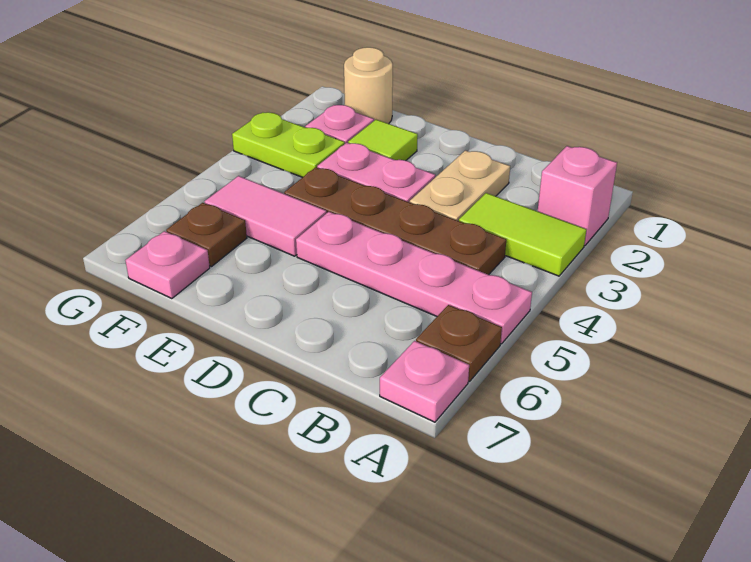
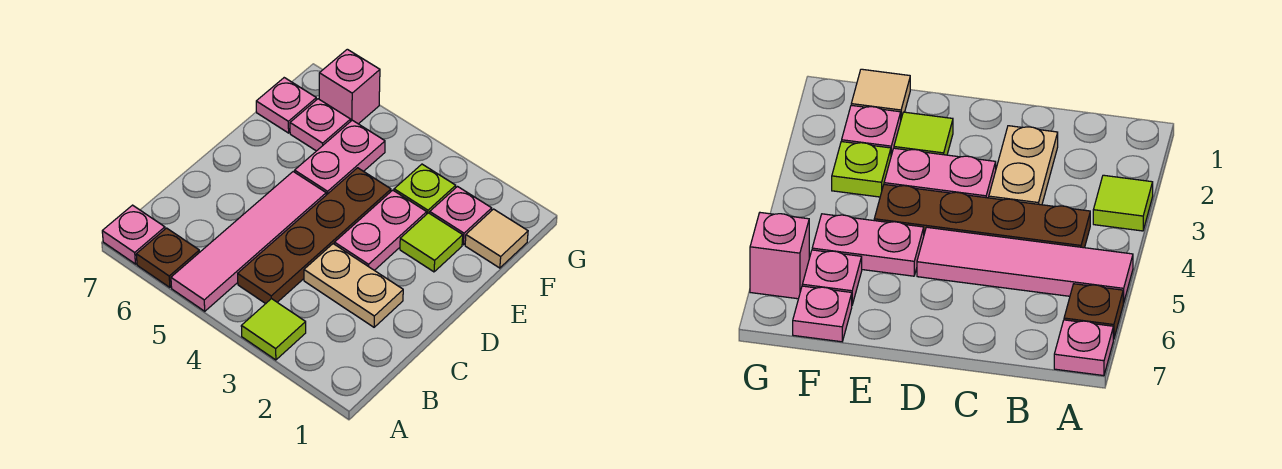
pink 1x1 brick [538,146,617,246] -> pink 1x1 brick moved to [319,49,380,124]
lime 1x2 tile [459,193,586,276] -> lime 1x1 tile [241,299,306,360]
pink 1x4 plate [296,212,532,344] -> pink 1x4 tile [171,172,326,311]
pink 1x2 tile [204,176,327,256] -> pink 1x2 plate [295,120,385,195]
tan 1x1 round brick [344,47,393,124] -> tan 1x1 tile [465,209,528,268]
lime 1x2 plate [232,112,345,178] -> lime 1x1 plate [394,164,456,214]
brown 1x1 plate [166,203,247,267] -> pink 1x1 plate [290,99,351,151]

